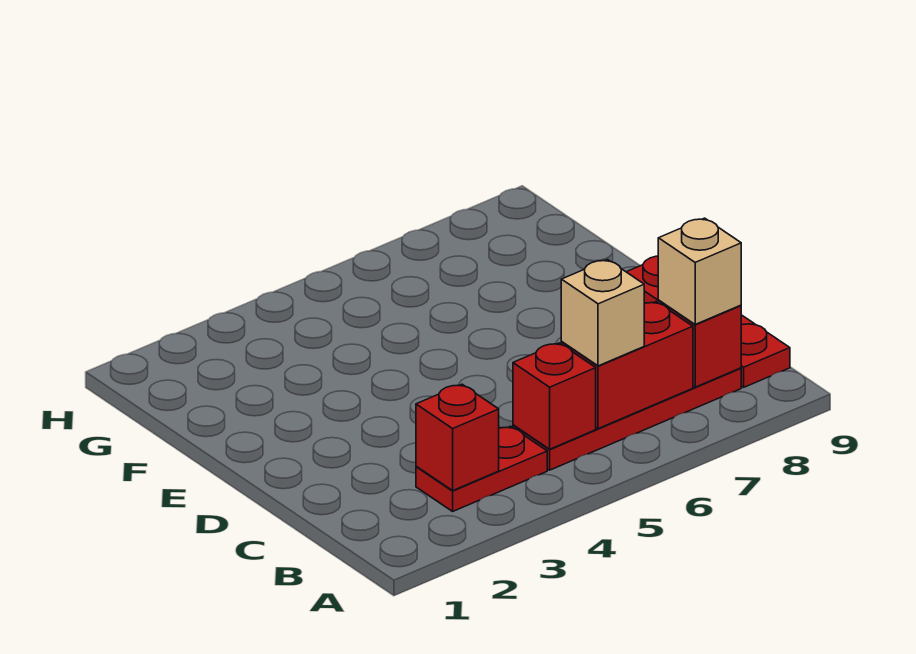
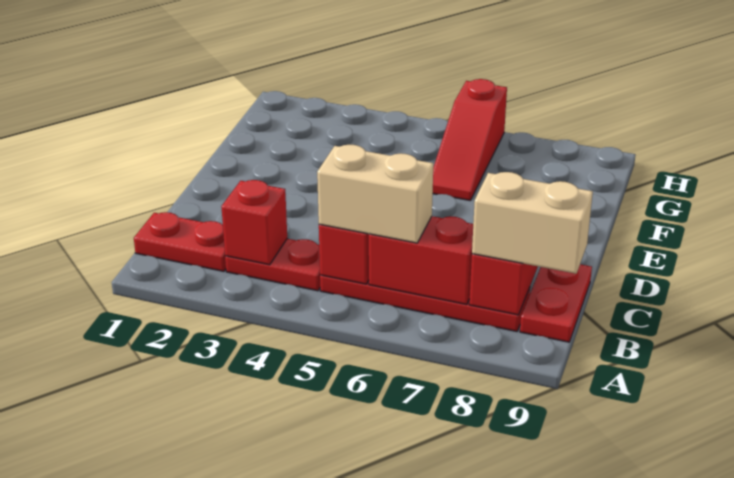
none -> red 1x2 plate [134,212,226,271]
tan 1x1 brick [561,260,644,366] -> tan 1x2 brick [317,144,433,243]
tan 1x1 brick [658,218,741,324] -> tan 1x2 brick [472,172,593,274]
none -> red 1x3 slope [433,79,507,200]

